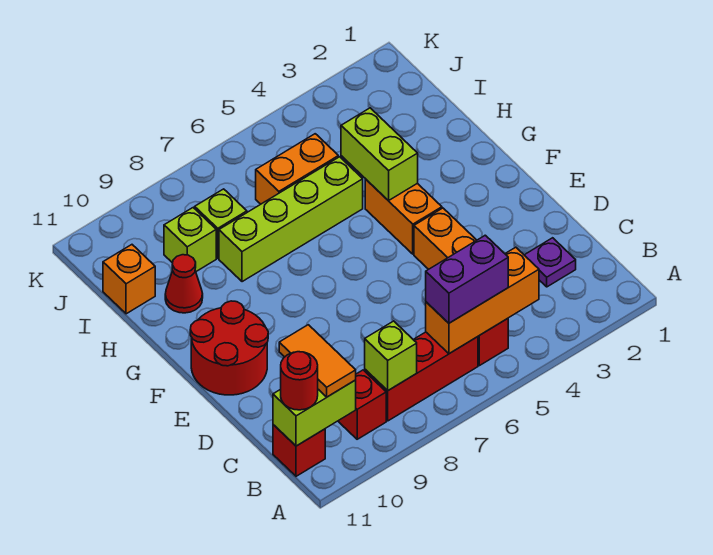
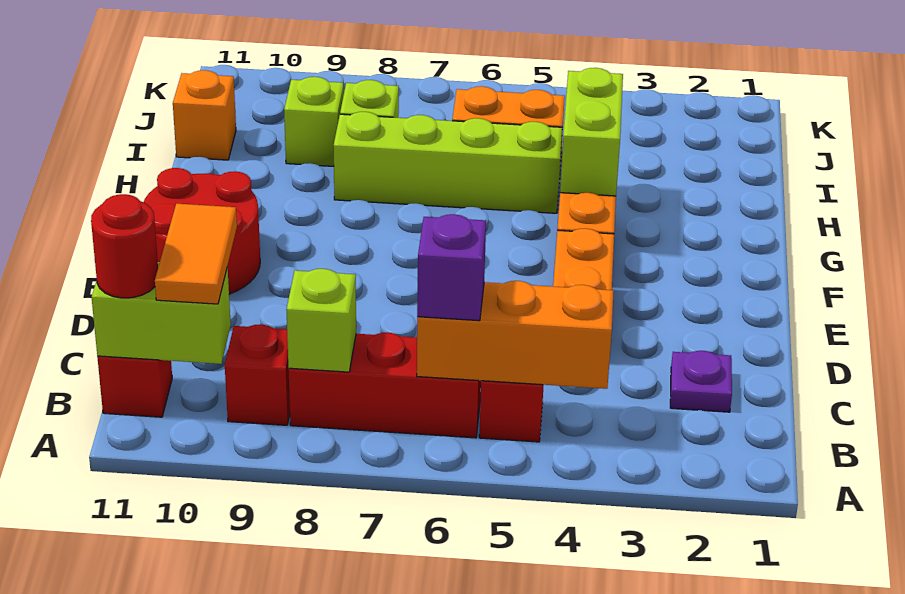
purple 1x2 brick [426,235,508,323] -> purple 1x1 brick [417,214,486,321]
red 1x1 cone [165,255,203,313] -> none

